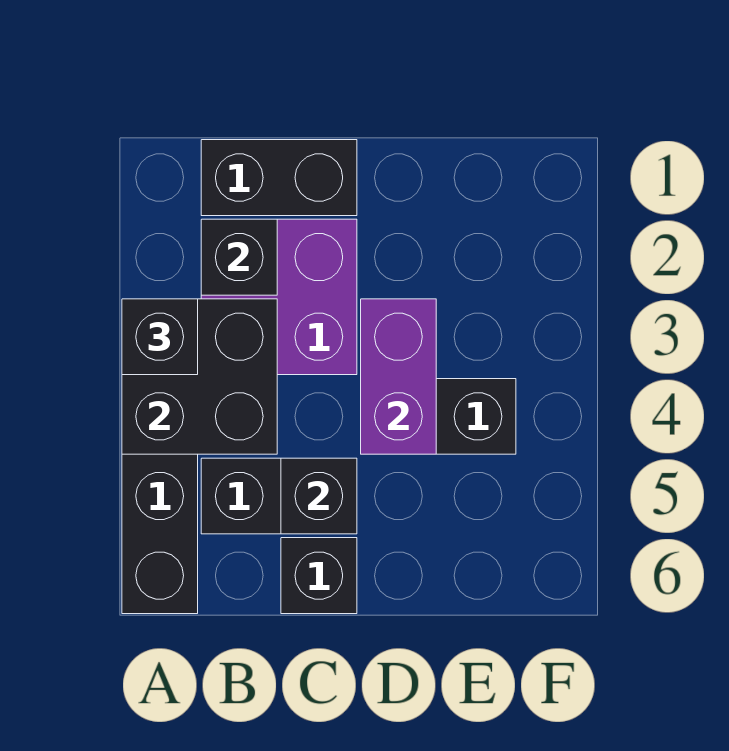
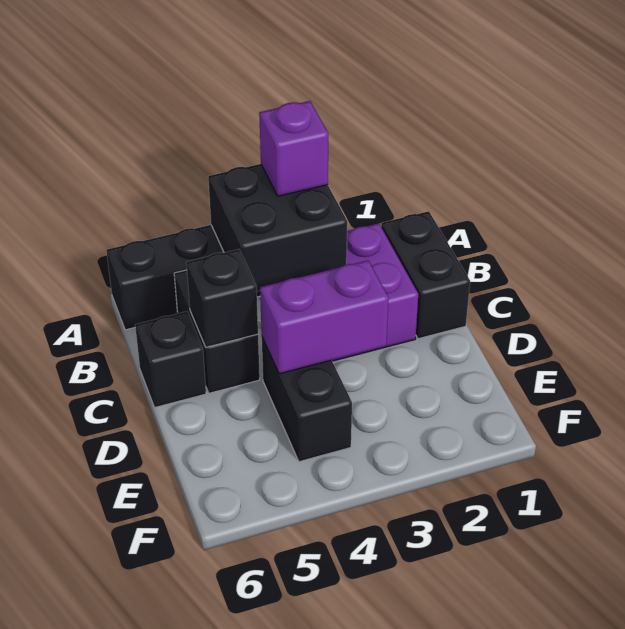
black 1x1 brick [122,299,198,375] -> purple 1x1 brick [259,101,328,196]
black 1x1 brick [201,219,277,295] -> none

